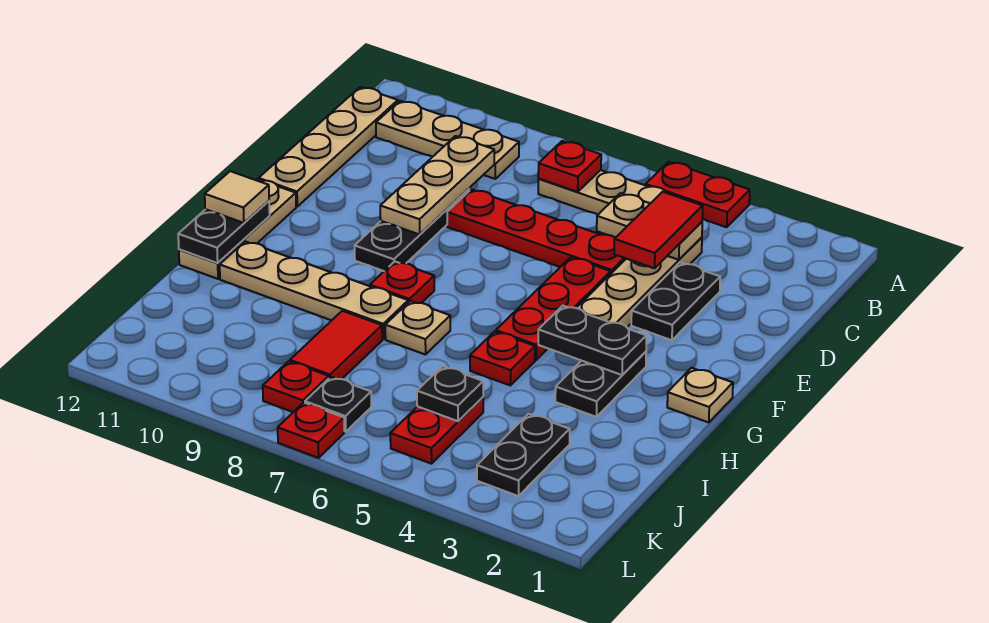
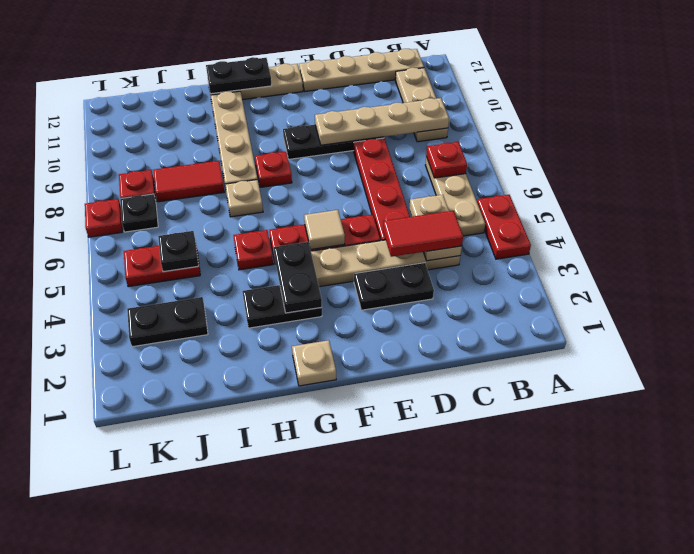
tan 1x3 plate [380,136,494,235] -> tan 1x4 plate [315,98,449,145]
tan 1x1 tile [205,171,269,223] -> tan 1x1 tile moved to [304,210,345,250]

